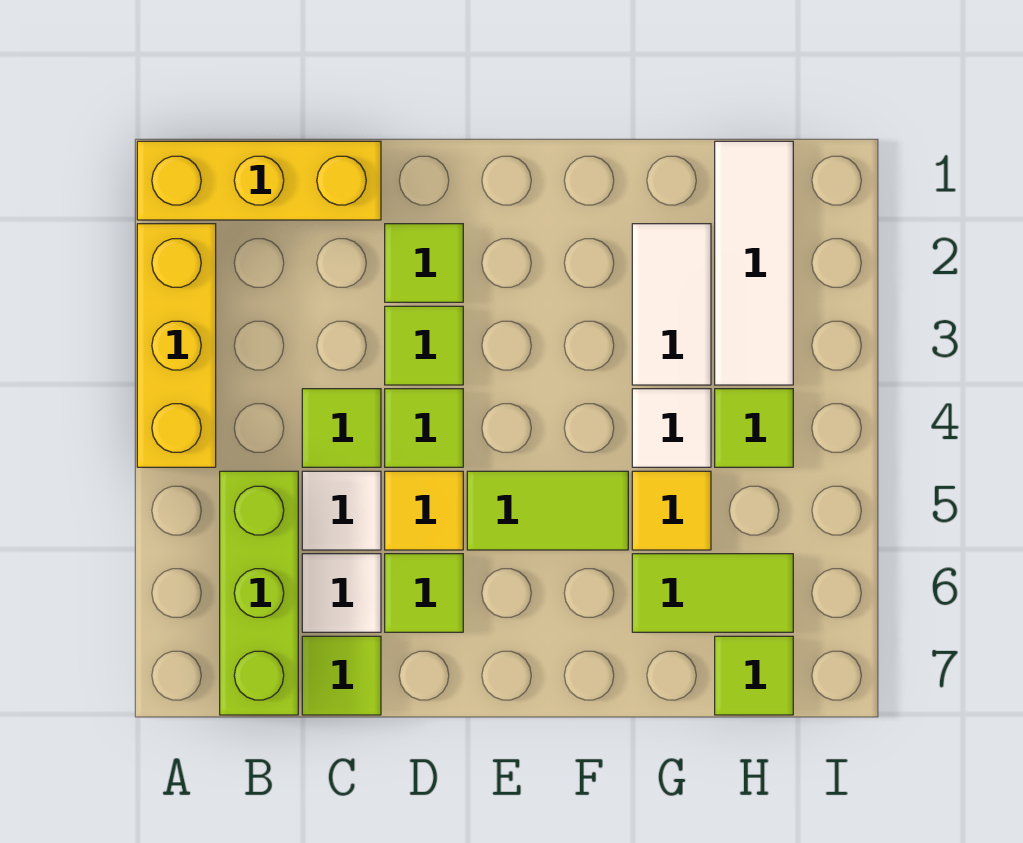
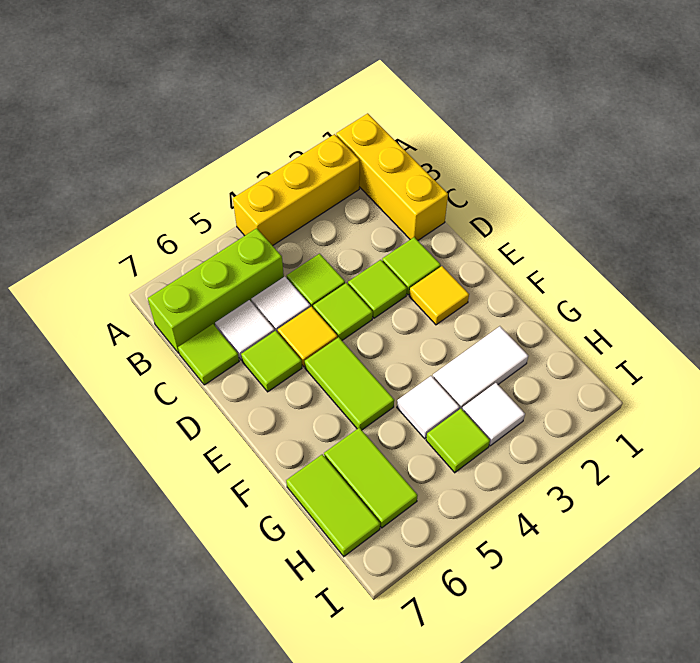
yellow 1x1 tile [632,471,711,550] -> yellow 1x1 tile moved to [409,266,469,325]
white 1x3 tile [715,141,793,385] -> white 1x1 tile [462,383,525,446]
lime 1x1 tile [715,636,793,715] -> lime 1x2 tile [286,454,380,556]

